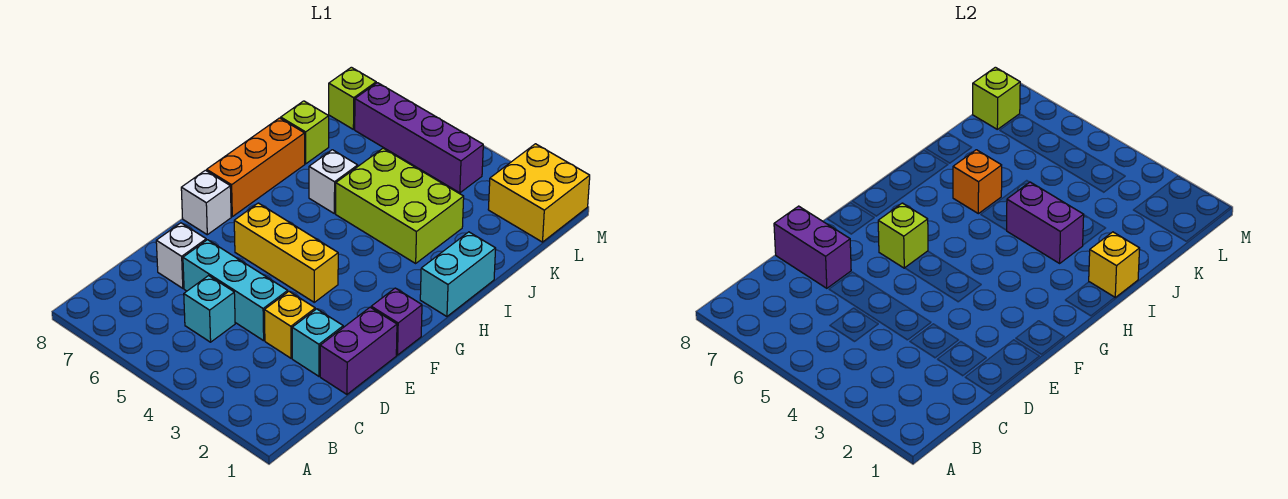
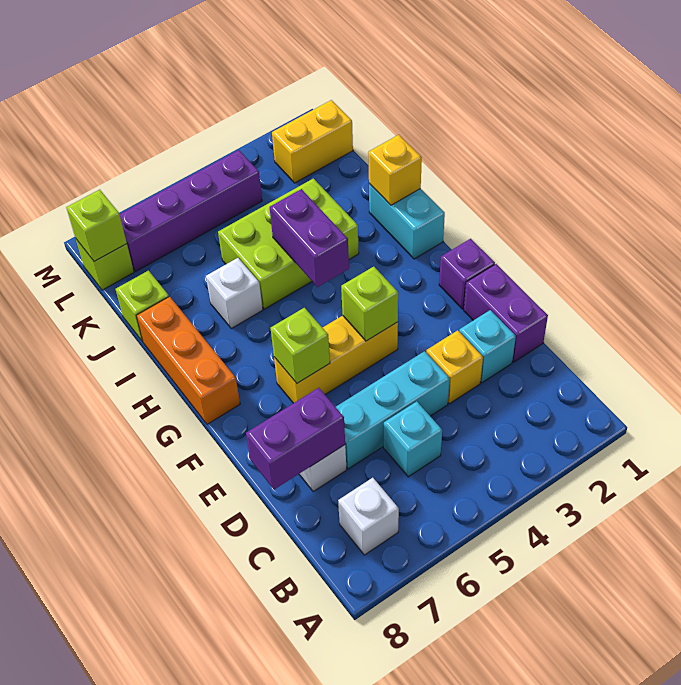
none -> lime 1x1 brick [341,267,398,341]
white 1x1 brick [181,170,231,235] -> white 1x1 brick moved to [338,478,399,555]
purple 1x2 brick [1006,182,1084,263] -> purple 1x2 brick turned to [270,189,349,287]
orange 1x1 brick [953,150,1002,214] -> none
yellow 2x2 brick [488,144,590,242] -> yellow 1x2 brick [272,100,353,183]

